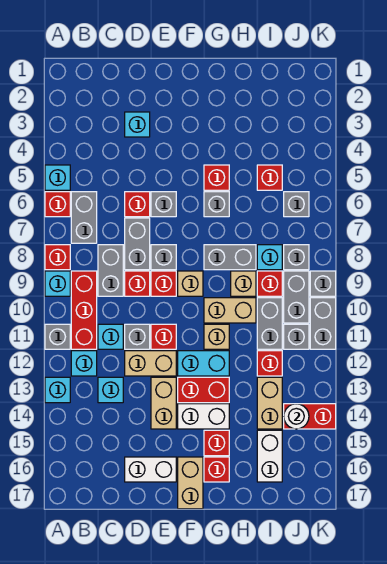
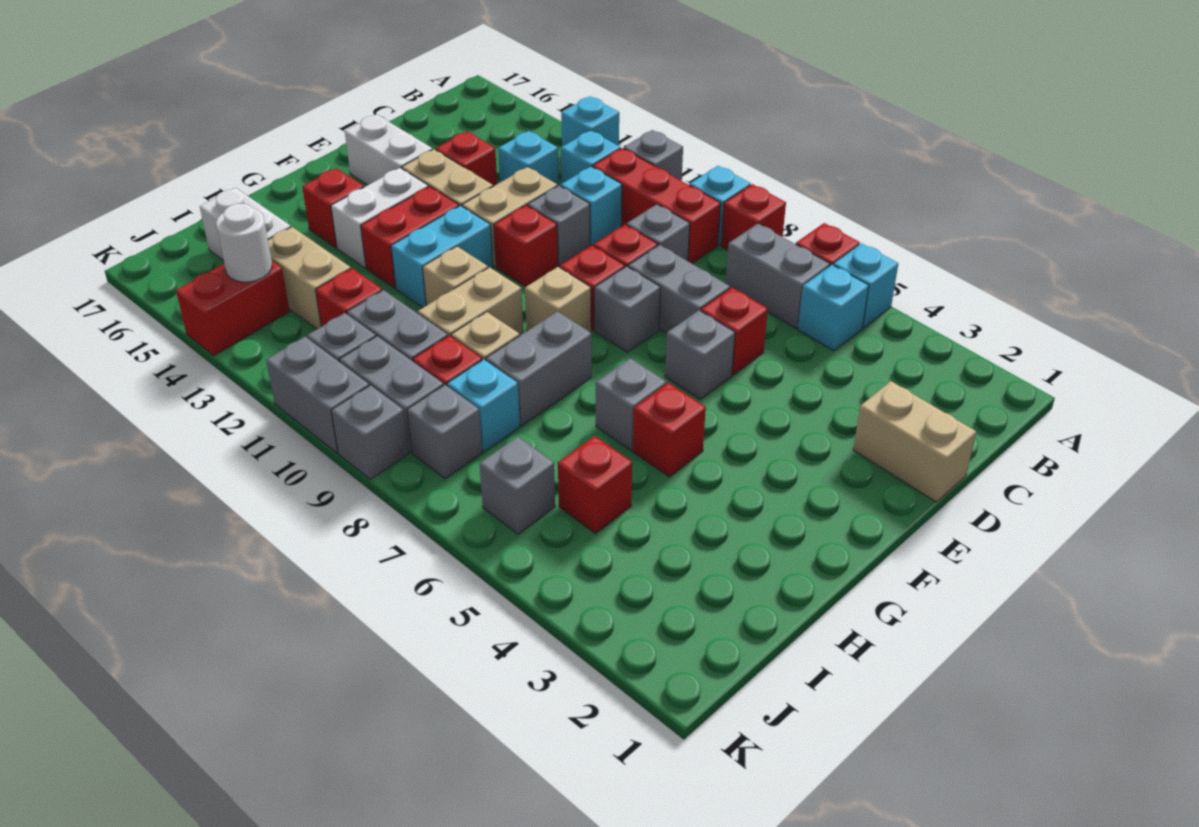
grey 1x2 brick [98,245,123,296] -> grey 1x1 brick [627,204,690,261]
cyan 1x1 brick [125,112,150,137] -> cyan 1x1 brick moved to [798,265,869,351]
white 1x2 brick [125,457,176,482] -> white 1x2 brick turned to [345,115,433,185]
tan 1x2 brick [178,457,203,509] -> tan 1x2 brick moved to [853,381,976,502]
red 1x1 brick [204,457,229,482] -> red 1x1 brick moved to [436,131,497,186]

